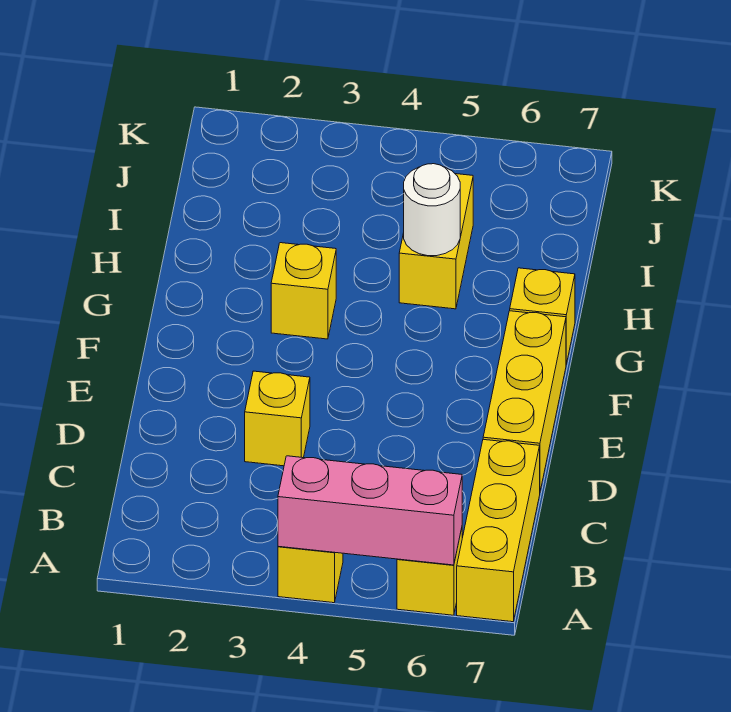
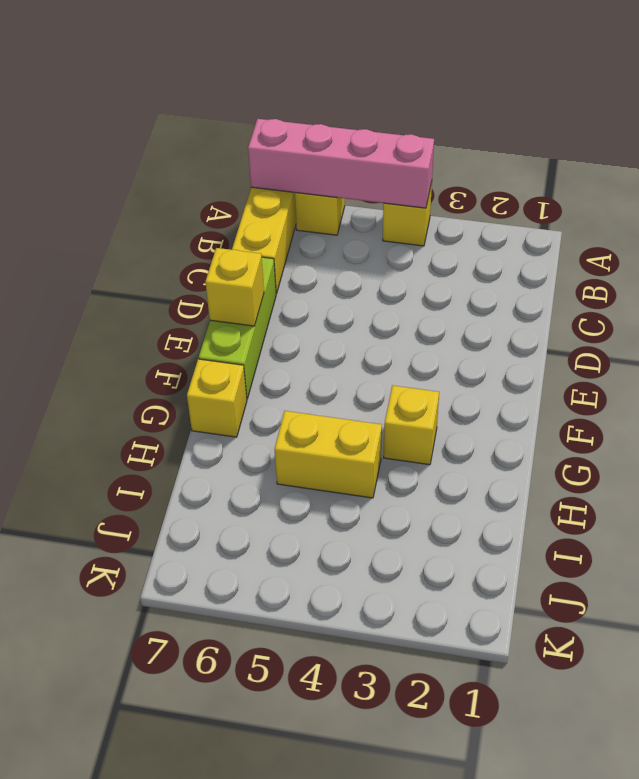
pink 1x3 brick [278,456,462,565] -> pink 1x4 brick [248,119,434,208]
yellow 1x1 brick [245,371,310,466] -> yellow 1x1 brick moved to [205,248,264,326]
yellow 1x3 brick [483,311,566,491] -> lime 1x3 brick [199,257,276,399]
yellow 1x2 brick [399,174,473,309] -> yellow 1x2 brick turned to [274,411,382,498]
white 1x1 round brick [404,164,460,256] -> none

